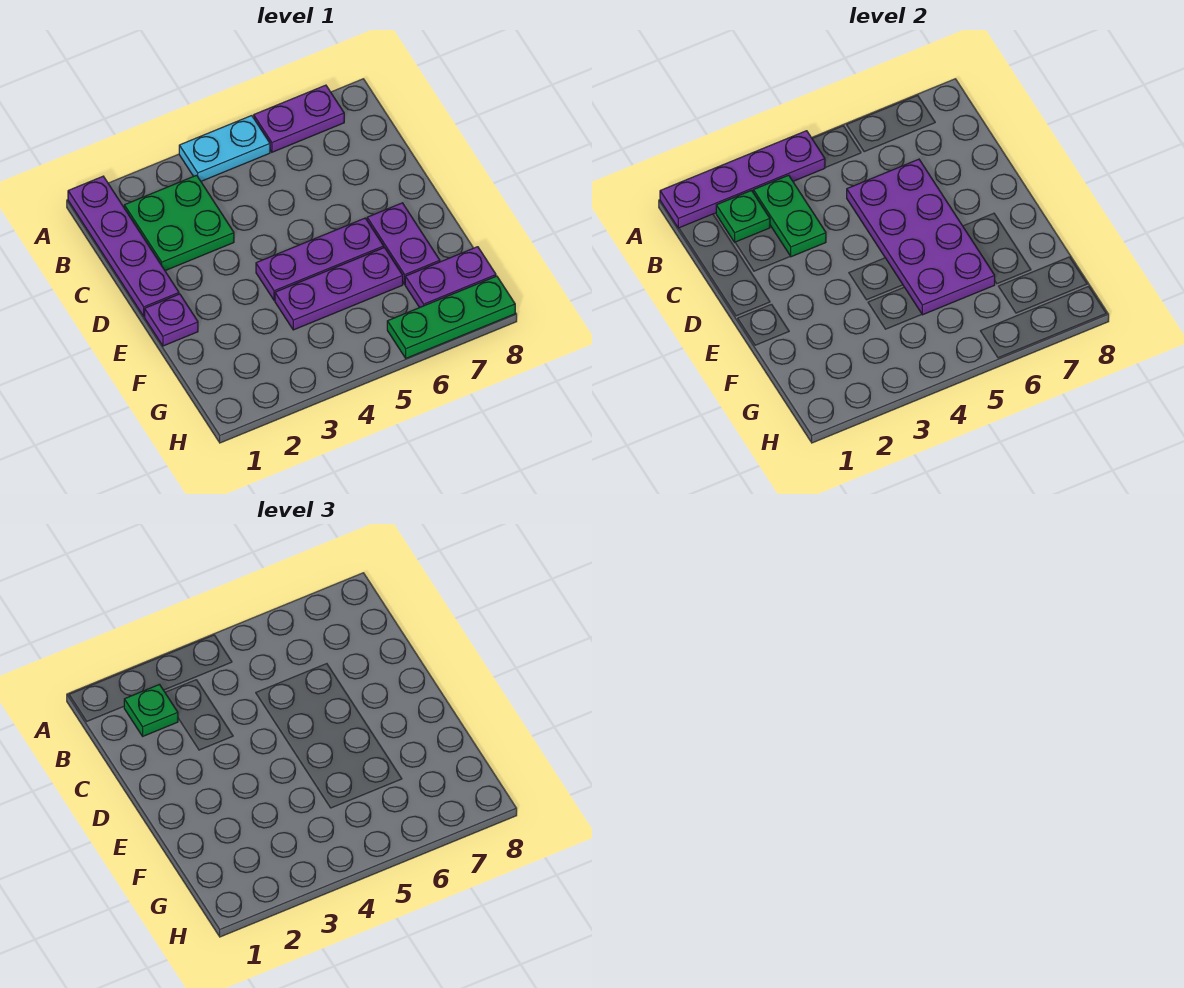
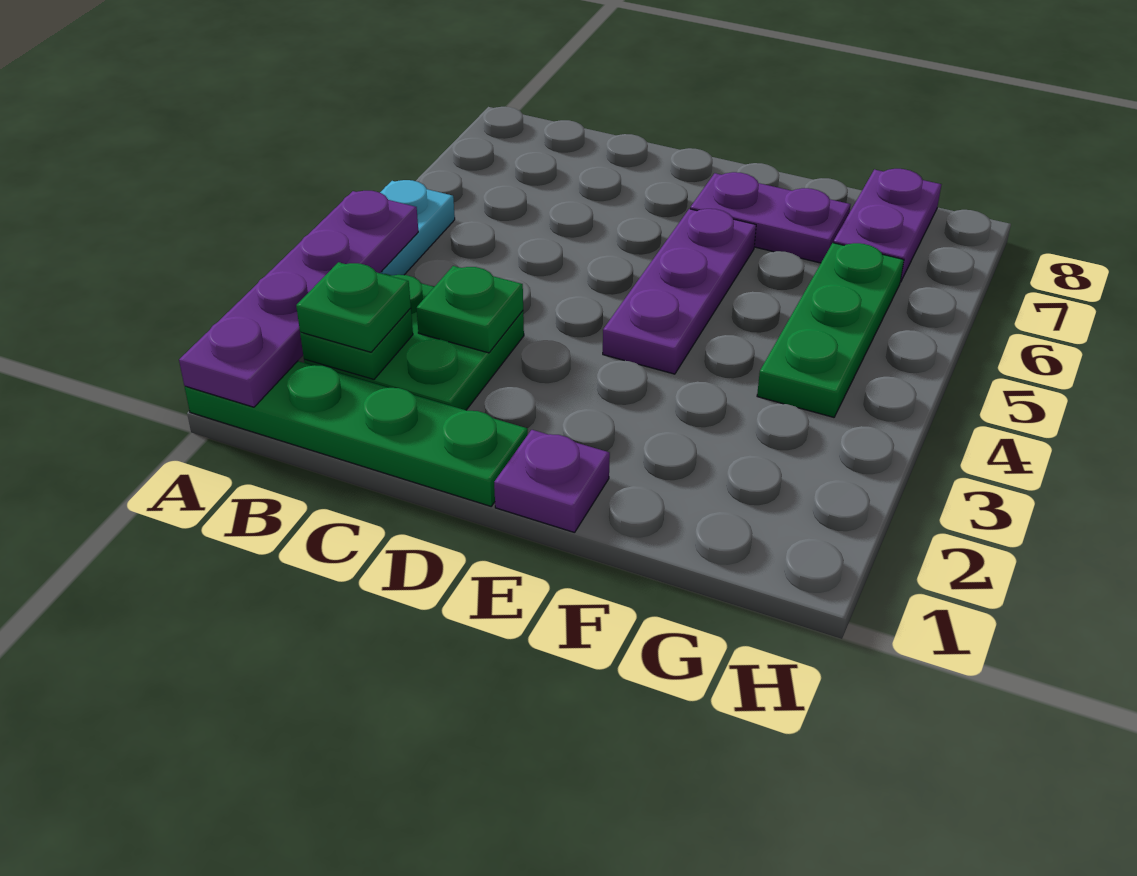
purple 1x4 plate [68,176,179,316] -> green 1x4 plate [185,361,528,506]
purple 1x2 plate [254,85,344,152] -> none
green 1x2 plate [753,175,826,257] -> green 1x1 plate [416,266,523,353]
purple 2x4 plate [847,159,995,315] -> none
purple 1x3 plate [275,248,403,330] -> none
green 1x3 plate [387,276,515,358] -> green 1x3 plate moved to [757,243,904,417]

